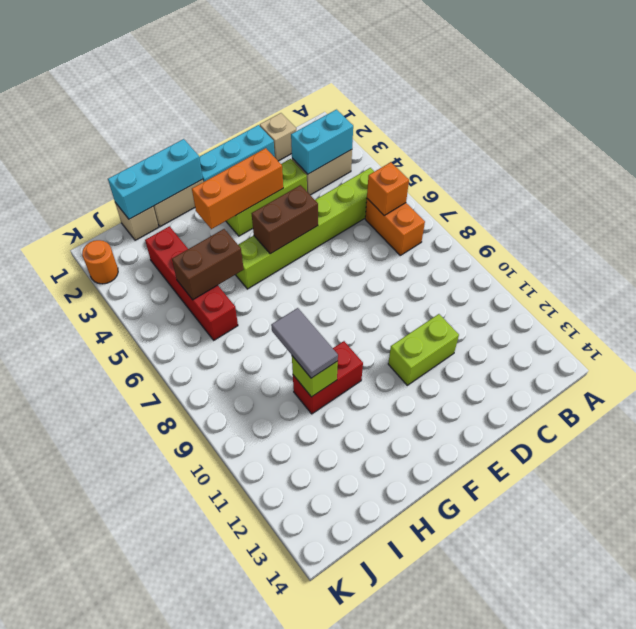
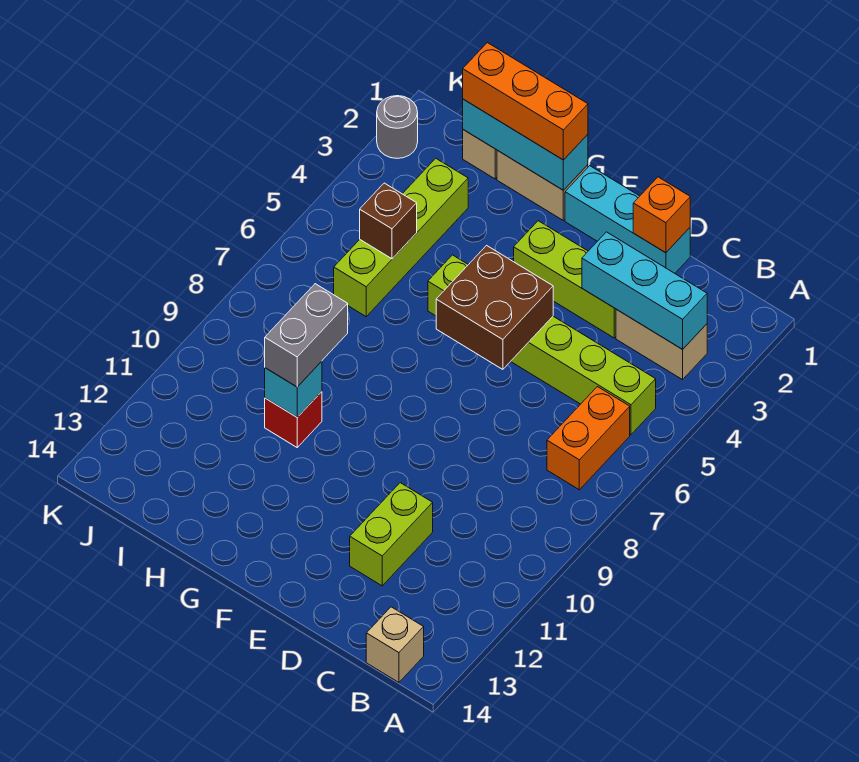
cyan 1x2 brick [291,110,353,174] -> cyan 1x3 brick [582,232,707,349]
orange 1x1 brick [367,162,409,216] -> orange 1x1 brick moved to [633,177,690,253]
tan 1x1 brick [260,113,296,161] -> tan 1x1 brick moved to [366,607,424,682]
lime 1x2 brick [388,314,459,385] -> lime 1x2 brick turned to [350,483,433,586]
orange 1x3 brick [192,148,283,229] -> orange 1x3 brick moved to [463,43,588,160]
brown 1x2 brick [252,185,318,254] -> brown 2x2 brick [436,245,553,369]
red 1x2 brick [293,341,363,414] -> red 1x1 brick [265,392,322,447]
brown 1x2 brick [172,229,244,300] -> brown 1x1 brick [360,183,417,259]
grey 1x2 tile [271,308,338,378] -> grey 1x2 brick [265,284,348,387]
lime 1x1 brick [292,356,338,397] -> cyan 1x1 brick [265,361,322,417]
red 1x4 brick [145,226,238,340] -> lime 1x4 brick [334,158,468,316]
orange 1x1 round brick [82,240,118,284] -> grey 1x1 round brick [377,96,418,158]

